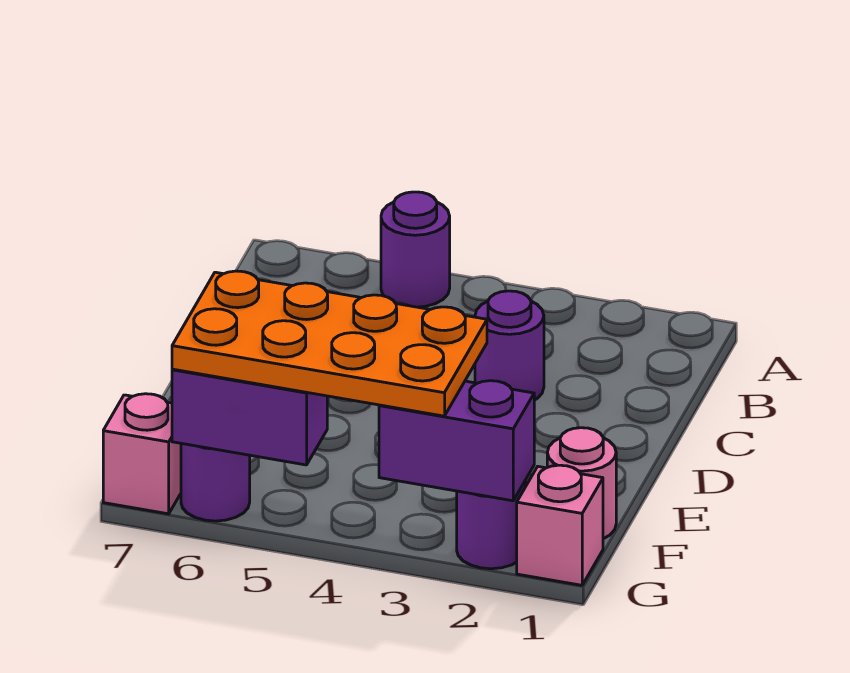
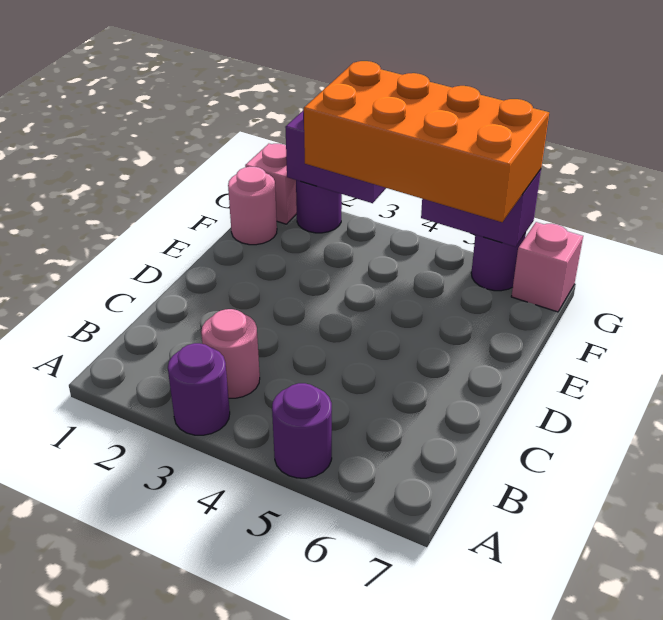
none -> pink 1x1 round brick [201,309,260,398]
purple 1x1 round brick [475,291,544,400] -> purple 1x1 round brick moved to [168,343,230,435]
orange 2x4 plate [172,271,487,416] -> orange 2x4 brick [304,61,549,222]

